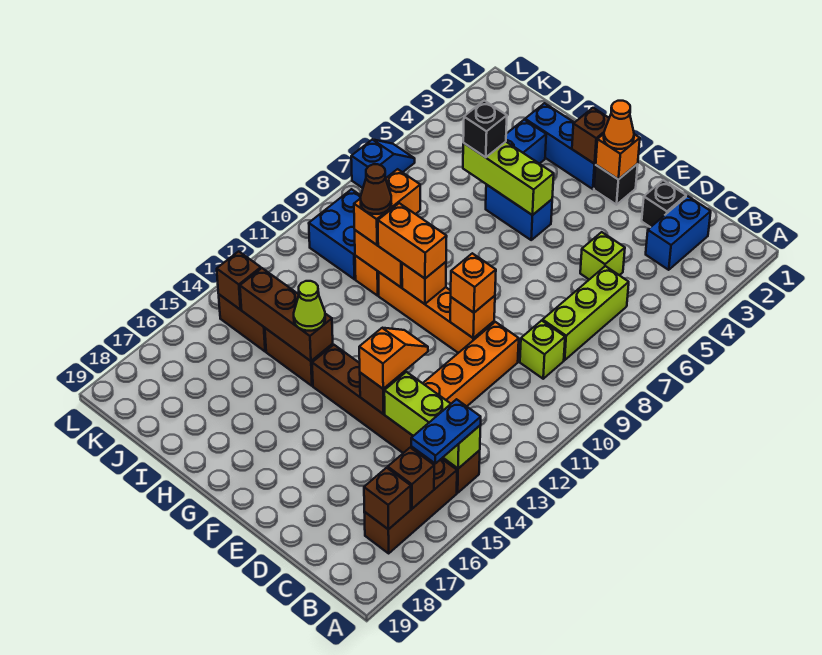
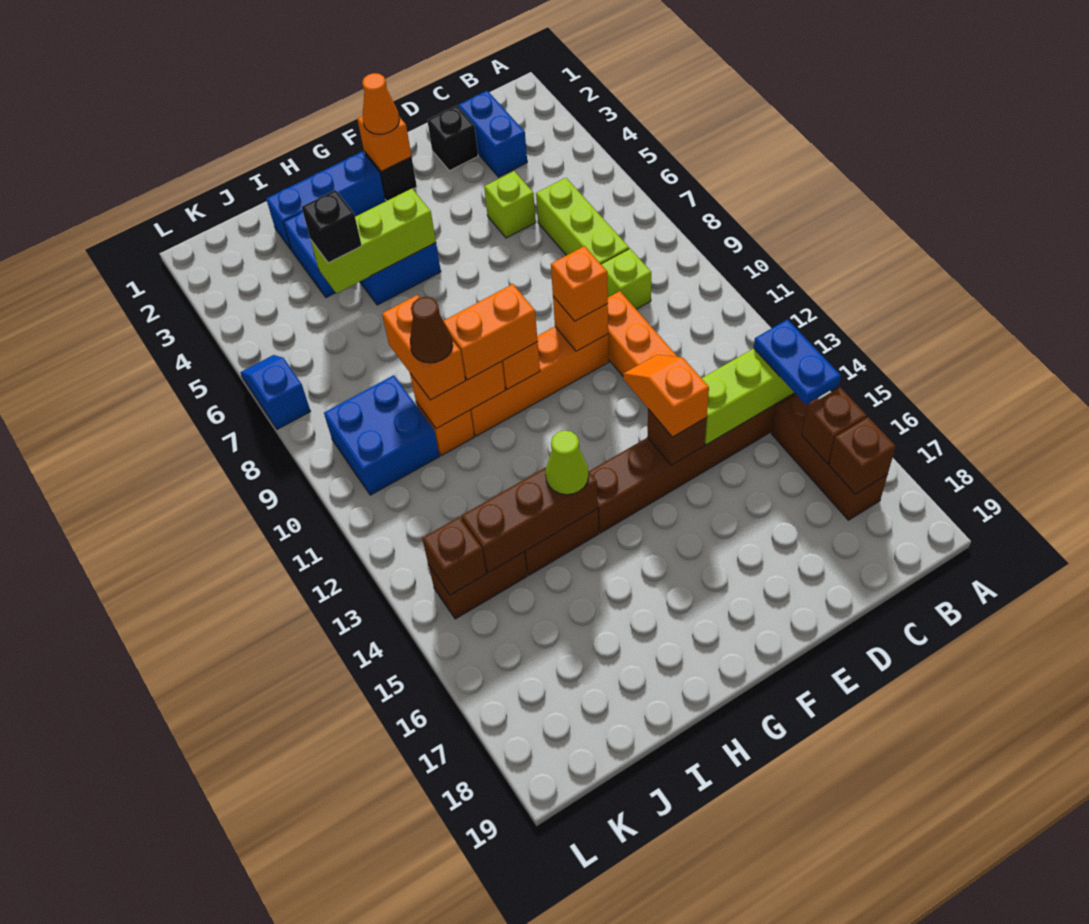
brown 1x1 brick [572,108,609,164] -> none

